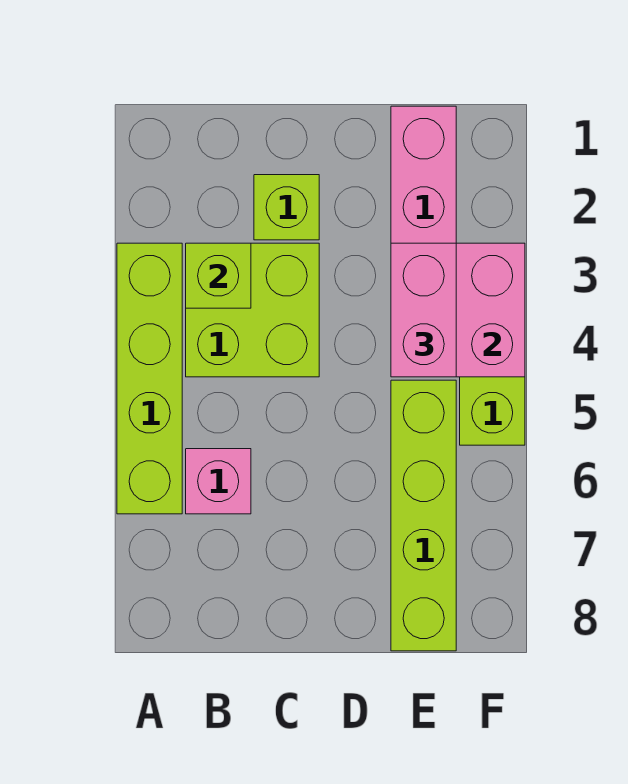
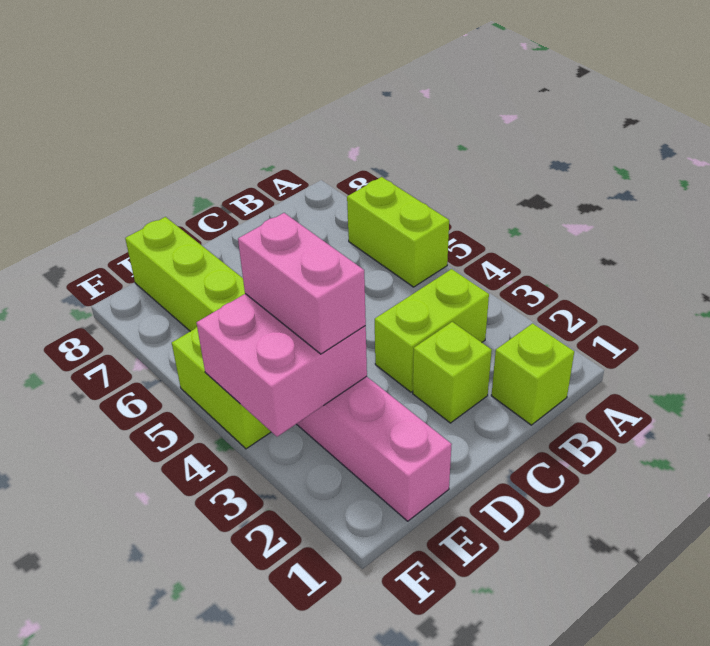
lime 1x4 brick [117,243,182,514] -> lime 1x2 brick [347,177,449,287]
lime 2x2 brick [186,243,319,377] -> lime 1x2 brick [375,269,489,392]
lime 1x1 brick [186,243,251,308] -> lime 1x1 brick moved to [491,323,574,425]
pink 1x1 brick [186,449,251,514] -> none

